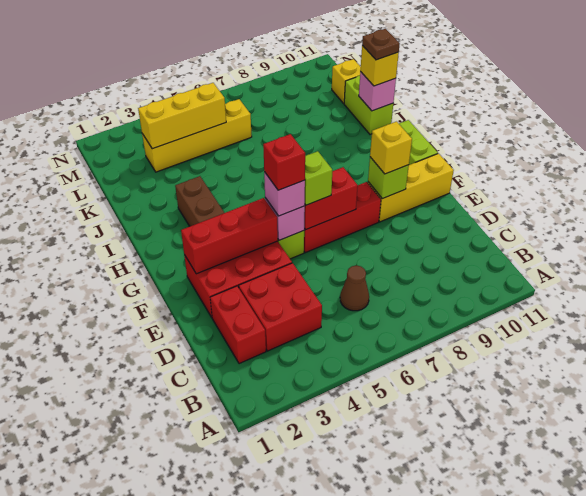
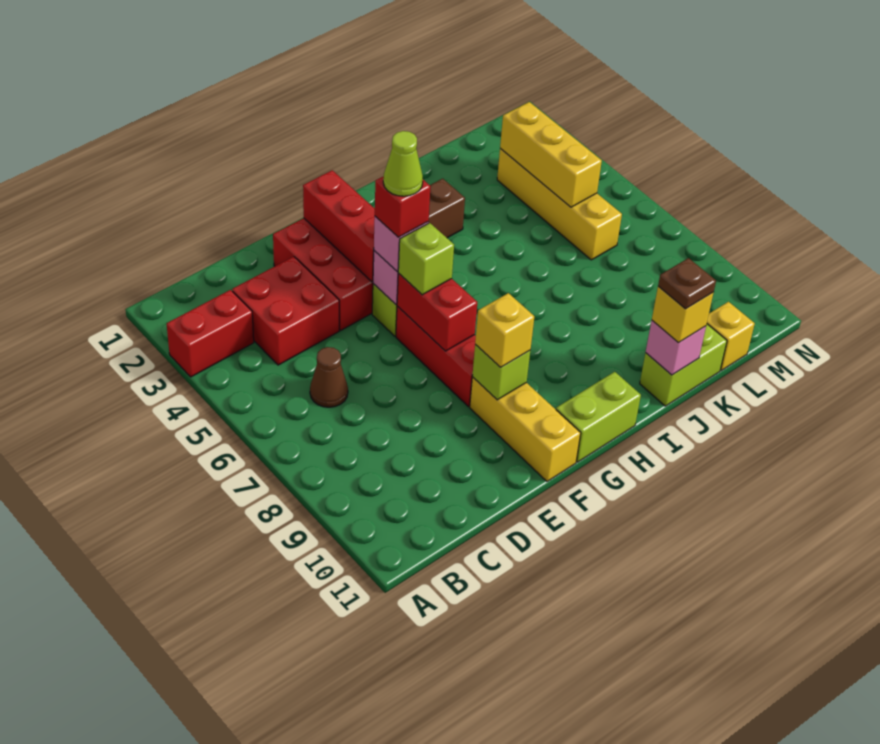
red 1x2 brick [210,286,266,364] -> red 1x2 brick moved to [167,290,254,377]
none -> lime 1x1 cone [383,131,423,196]

